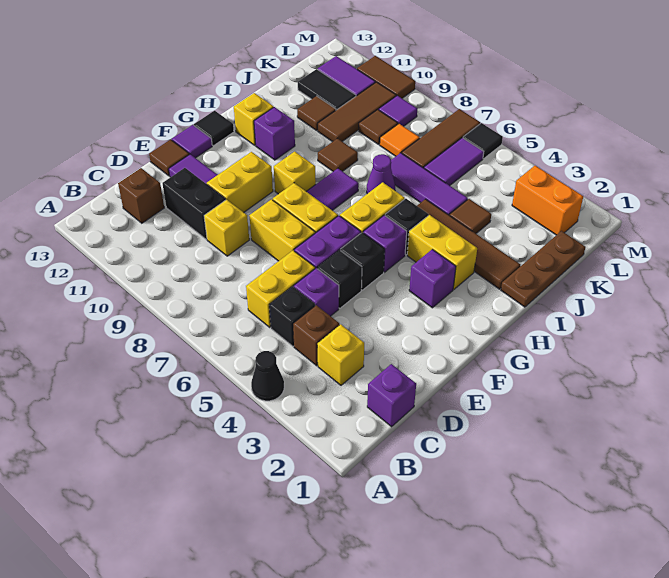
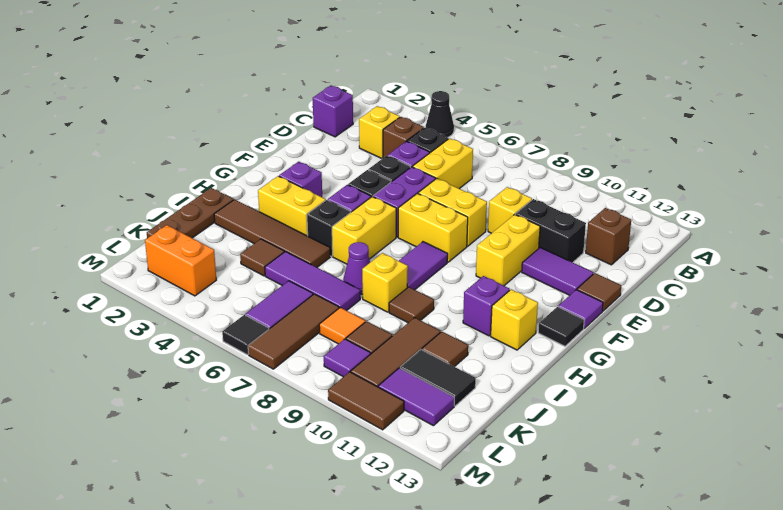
yellow 1x1 brick [274,151,316,194] -> yellow 1x1 brick moved to [362,253,408,312]

